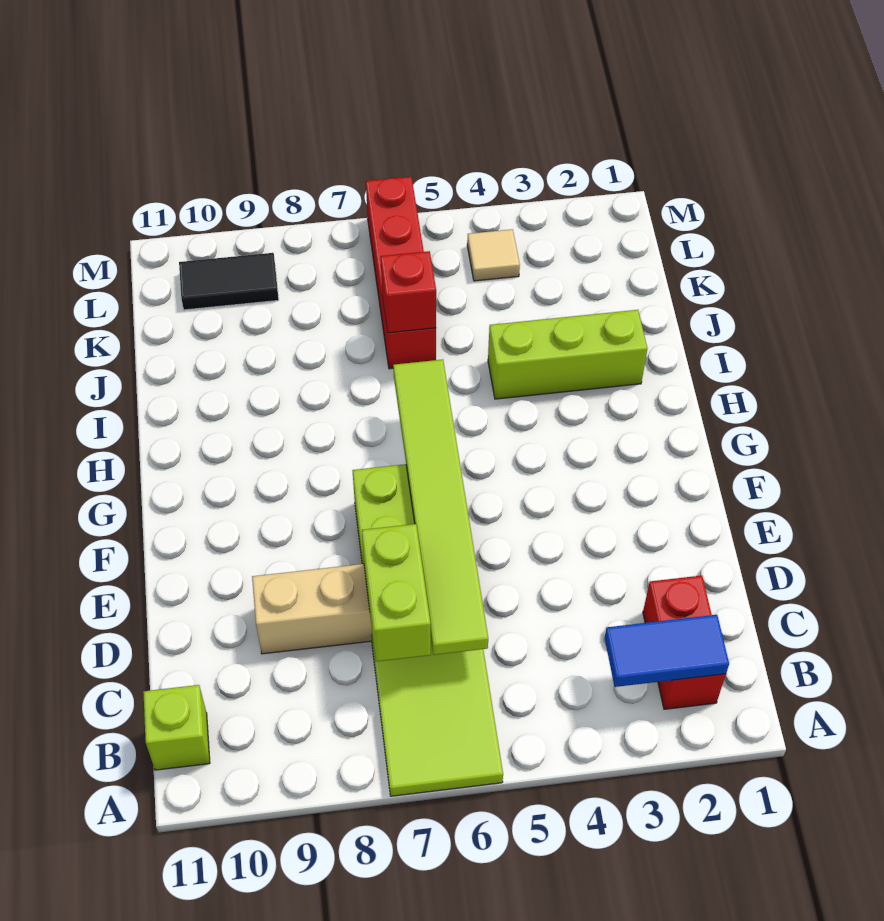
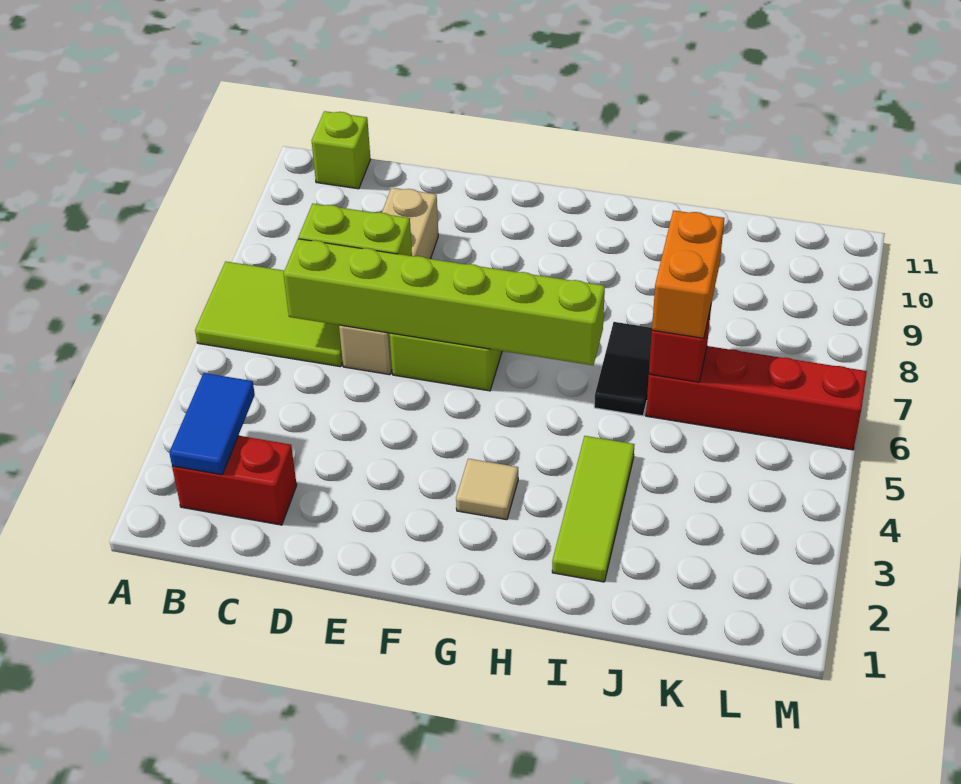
lime 1x6 tile [393,359,488,655] -> lime 1x6 brick [283,239,605,365]
lime 1x3 brick [488,310,647,399] -> lime 1x3 tile [552,436,635,582]
none -> orange 1x2 brick [652,210,724,338]
tan 1x1 tile [467,229,520,281] -> tan 1x1 tile moved to [456,459,518,520]
black 1x2 tile [179,253,279,310] -> black 1x2 tile moved to [594,322,652,416]

